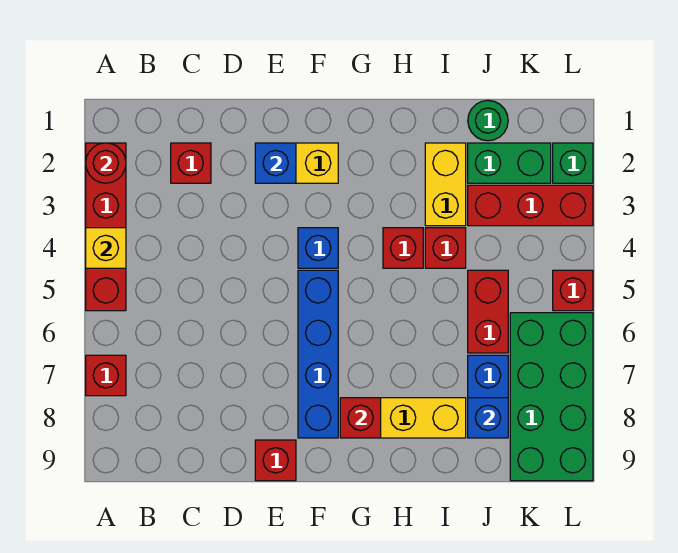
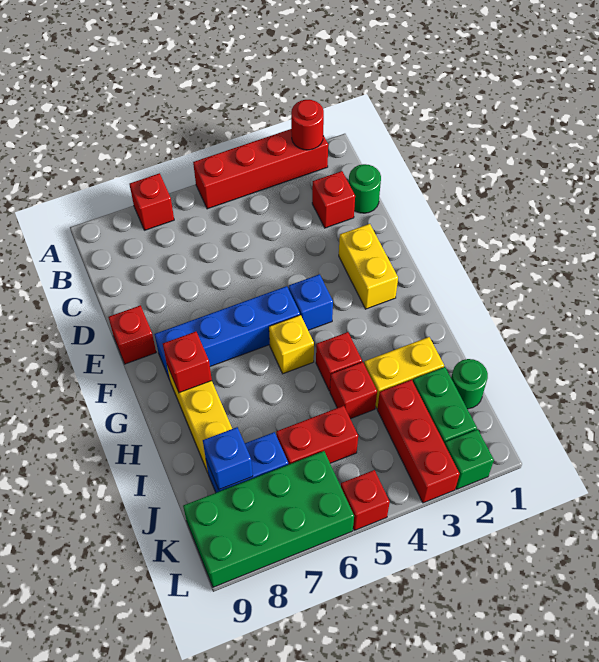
yellow 1x1 brick [86,228,126,268] -> yellow 1x1 brick moved to [269,315,314,374]
none -> green 1x1 round brick [349,164,381,213]
blue 1x1 brick [255,143,296,183] -> none

